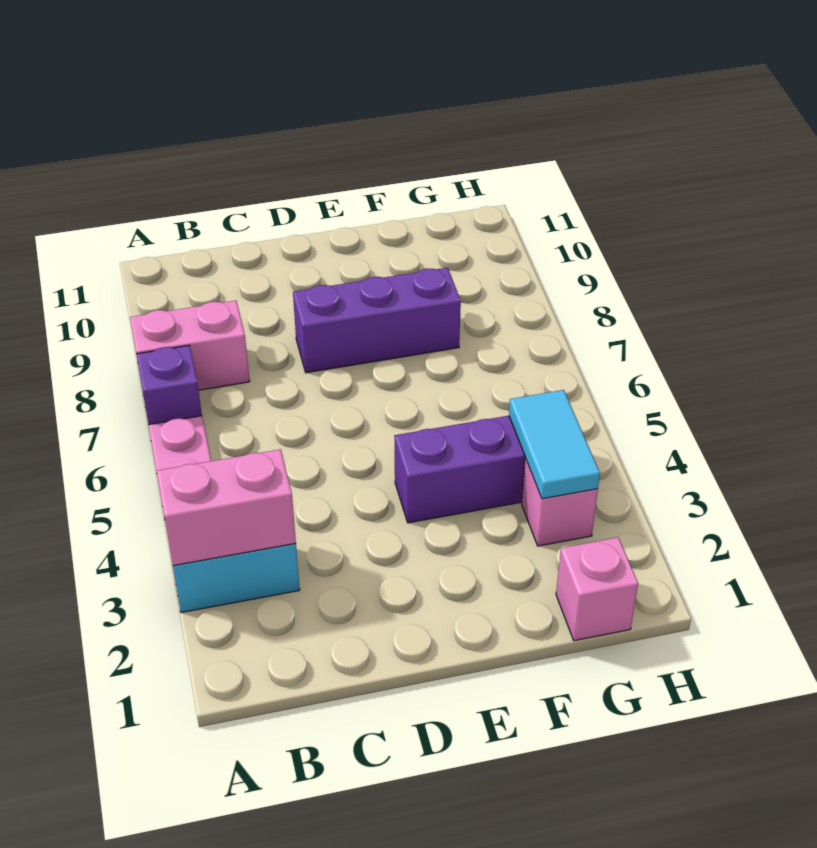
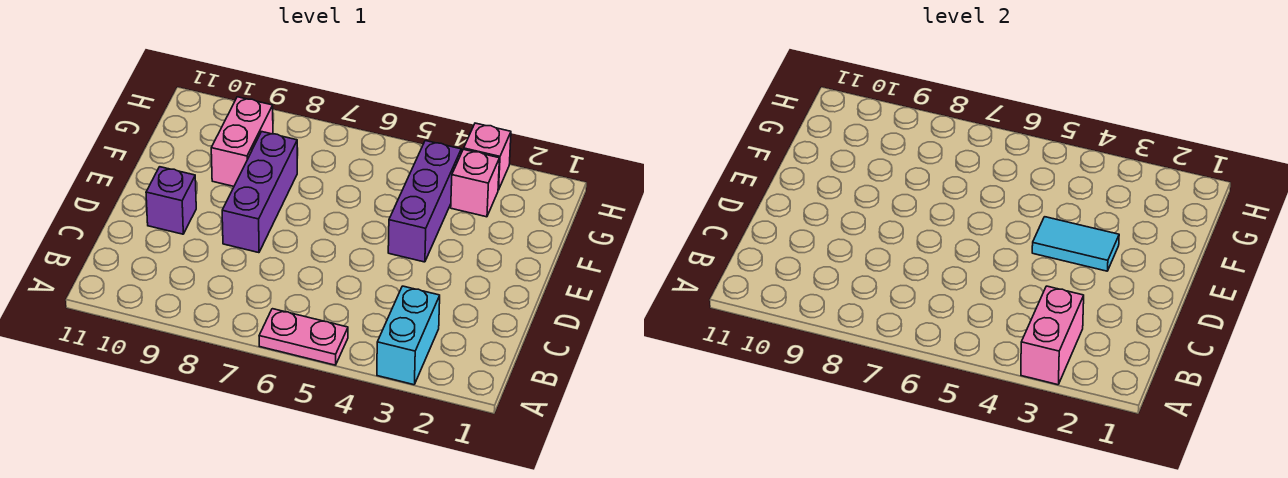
purple 1x1 brick [136,345,202,425] -> purple 1x1 brick moved to [146,167,196,234]
pink 1x2 brick [130,301,250,390] -> pink 1x2 brick moved to [211,97,273,186]
pink 1x1 brick [556,537,638,641] -> pink 1x1 brick moved to [464,123,511,190]
cyan 1x2 tile [509,390,600,499] -> cyan 1x2 tile moved to [1032,217,1119,271]

